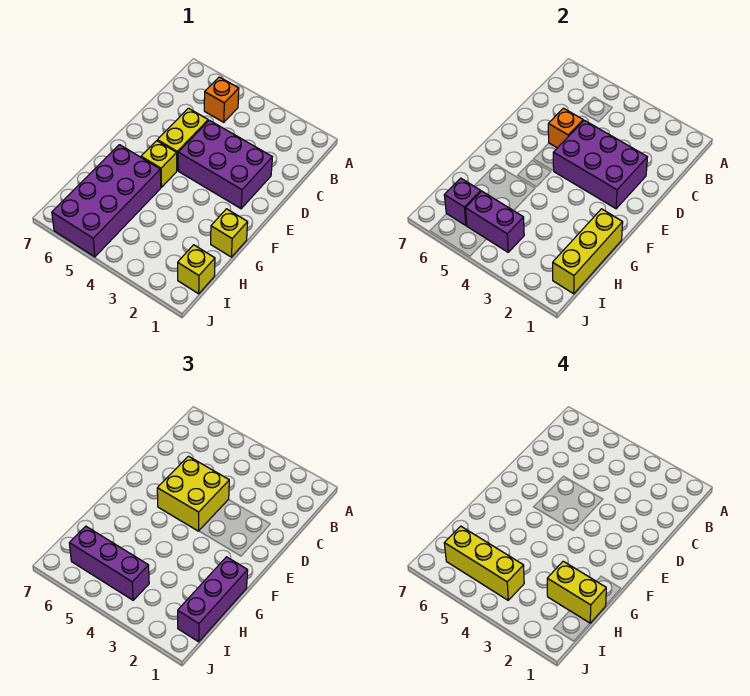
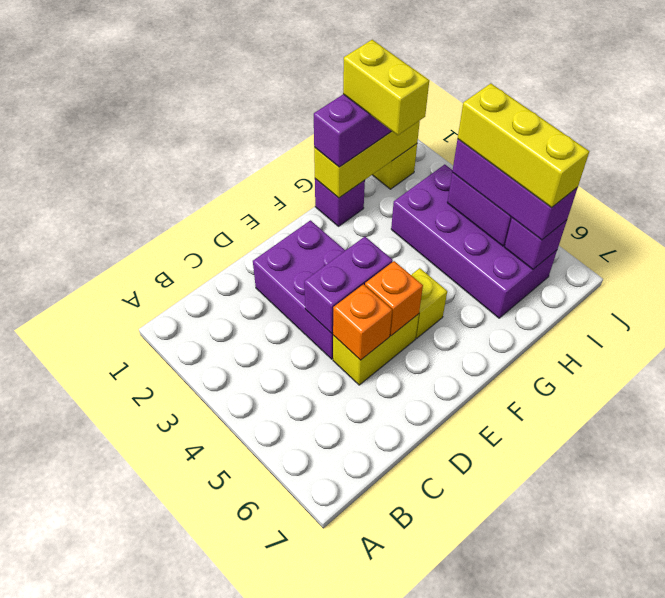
orange 1x1 brick [204,77,239,122] -> orange 1x1 brick moved to [365,261,423,336]
purple 2x3 brick [553,120,647,209] -> purple 1x2 brick [304,237,393,333]
yellow 2x2 brick [157,456,229,531] -> none
yellow 1x1 brick [211,209,248,257] -> purple 1x1 brick [315,179,365,226]
purple 2x4 brick [52,145,161,257] -> purple 2x4 brick turned to [391,164,557,318]

